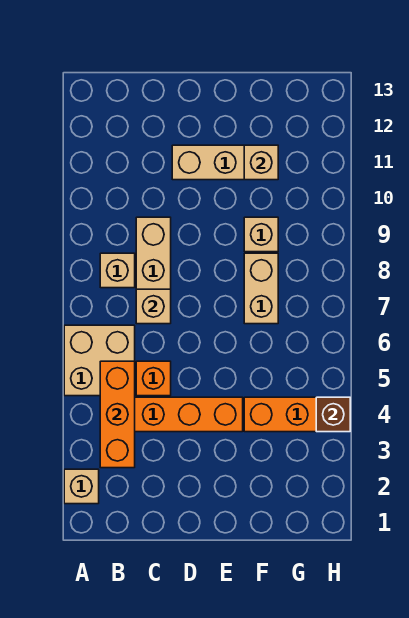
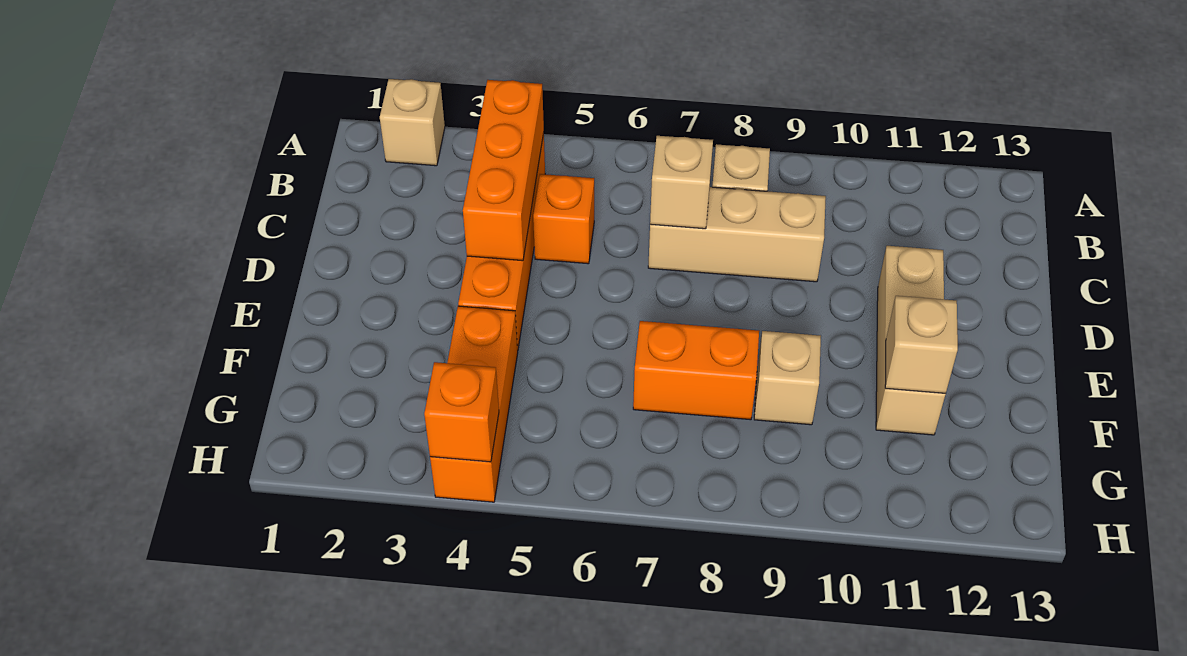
tan 2x2 brick [64,325,135,396] -> none
orange 1x3 brick [100,361,135,468] -> orange 1x3 brick turned to [463,80,544,261]
tan 1x2 brick [244,253,278,324] -> orange 1x2 brick [633,321,759,420]
brown 1x1 brick [316,397,350,432] -> orange 1x1 brick [424,362,499,462]

